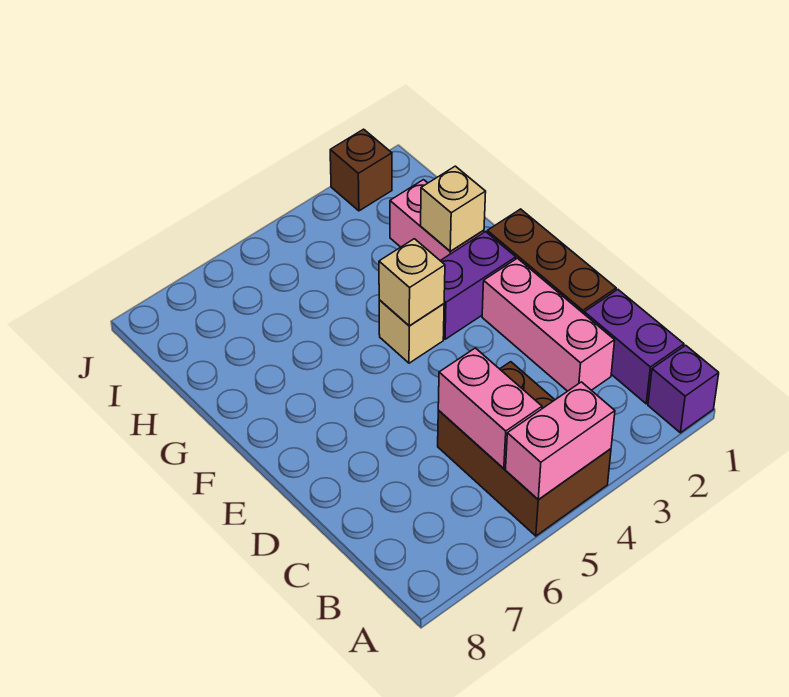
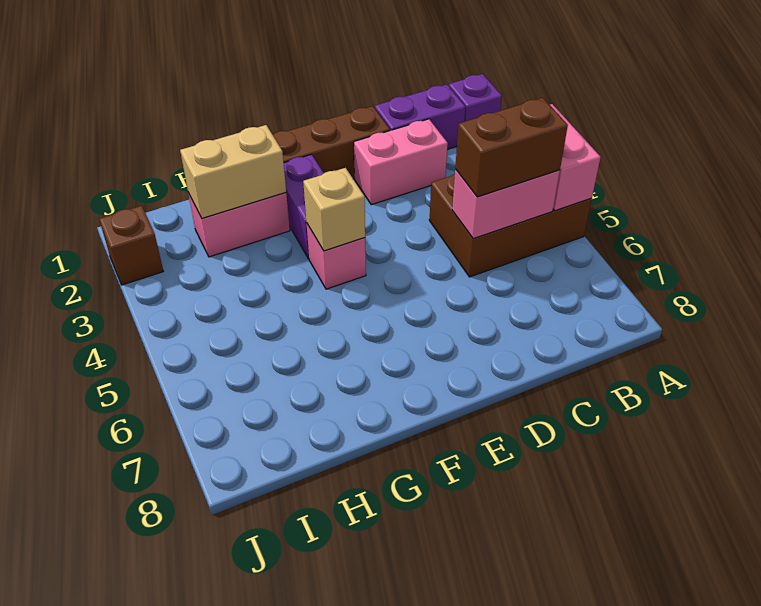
none -> brown 1x2 brick [455,98,568,197]
pink 1x3 brick [482,258,615,391] -> pink 1x2 brick [354,119,448,205]
tan 1x1 brick [379,300,444,363] -> pink 1x1 brick [307,224,366,289]
tan 1x1 brick [421,166,486,251] -> tan 1x2 brick [180,125,286,218]

